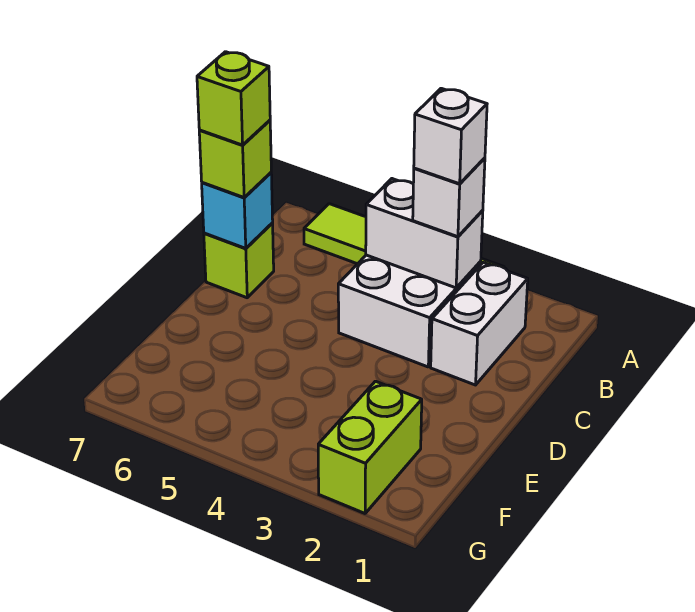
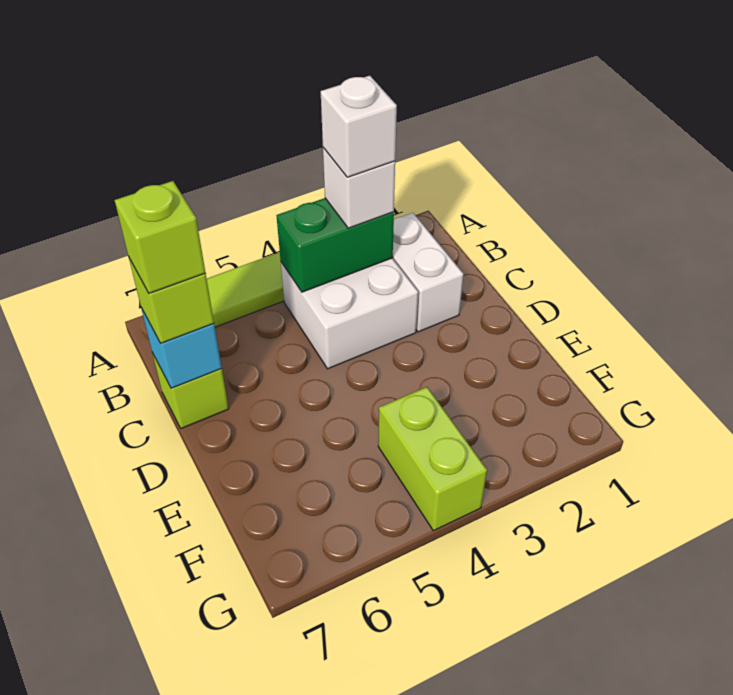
white 1x2 brick [366,179,483,288] -> green 1x2 brick [277,198,394,292]
lime 1x2 brick [318,381,422,513] -> lime 1x2 brick moved to [378,387,487,531]

